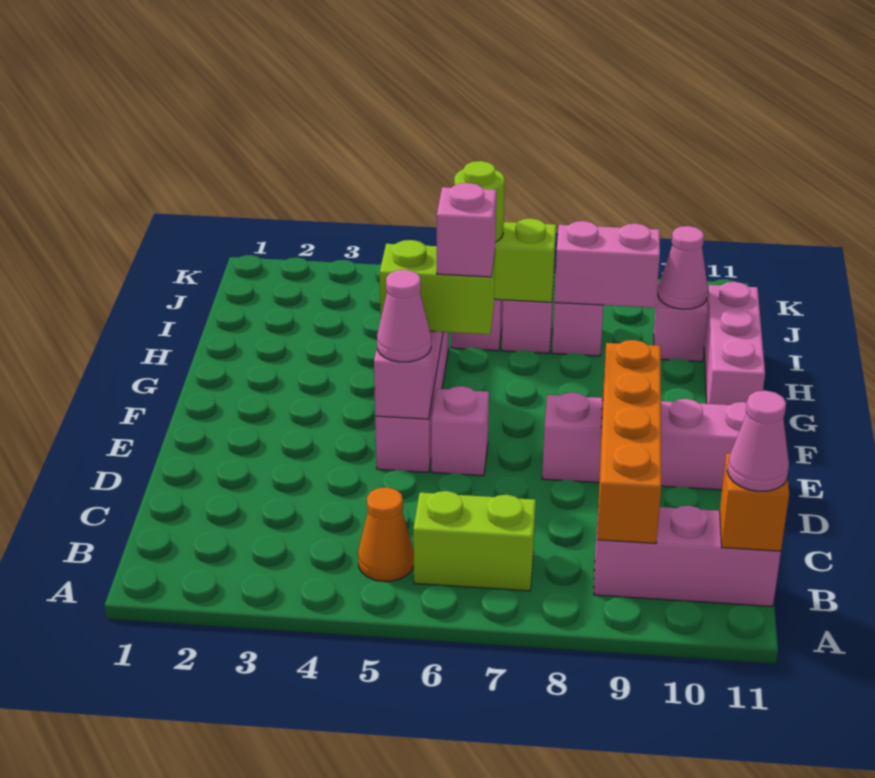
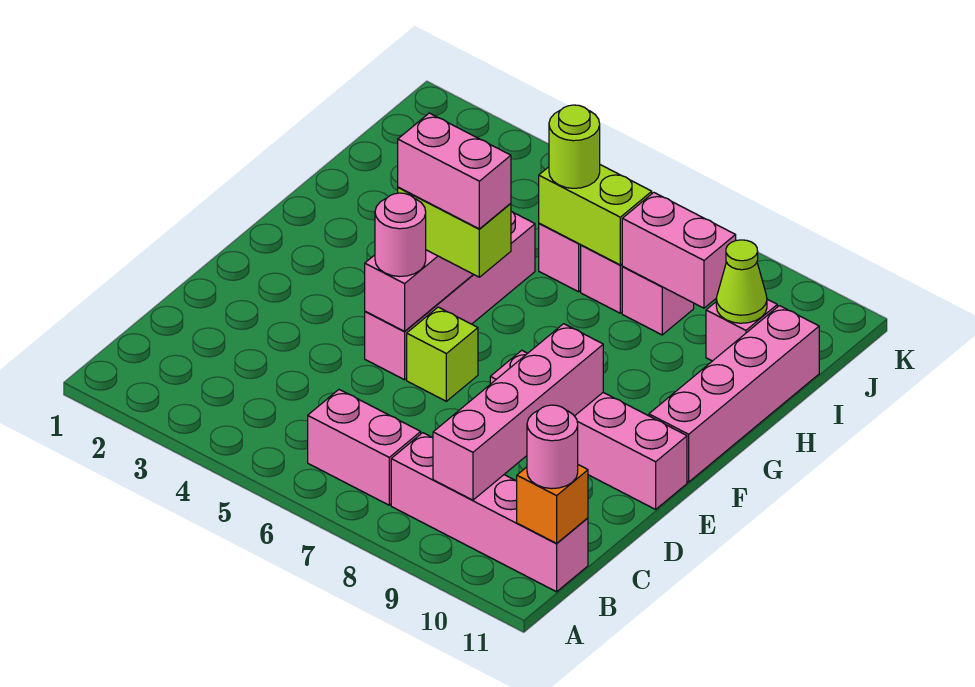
orange 1x1 cone [358,487,414,581] -> none
lime 1x2 brick [413,491,536,591] -> pink 1x2 brick [308,390,421,505]
pink 1x3 brick [594,506,781,607] -> pink 1x4 brick [391,433,588,592]
orange 1x4 brick [597,340,661,544] -> pink 1x4 brick [433,324,603,500]
pink 1x1 cone [727,391,789,491] -> pink 1x1 round brick [527,405,578,489]
pink 1x1 cone [377,270,431,362] -> pink 1x1 round brick [375,193,426,276]
pink 1x1 brick [431,386,489,476] -> lime 1x1 brick [407,307,478,401]
pink 1x1 brick [437,183,497,277] -> pink 1x2 brick [398,113,511,229]
pink 1x3 brick [704,282,765,405] -> pink 1x4 brick [649,306,819,482]
pink 1x1 cone [658,226,708,309] -> lime 1x1 cone [716,240,767,323]

